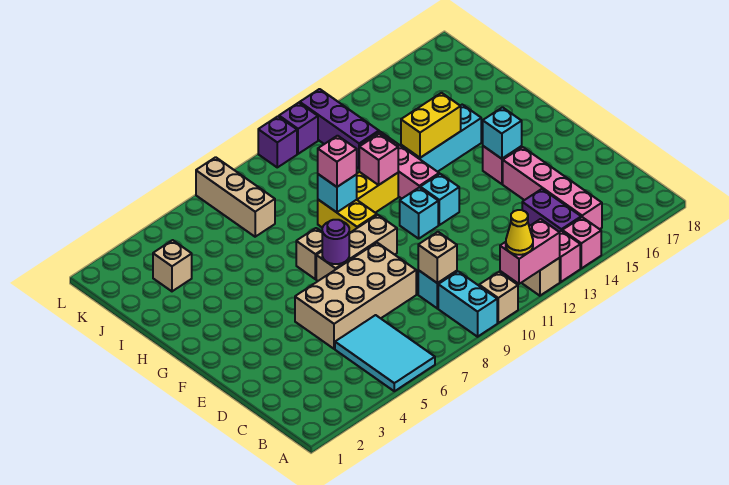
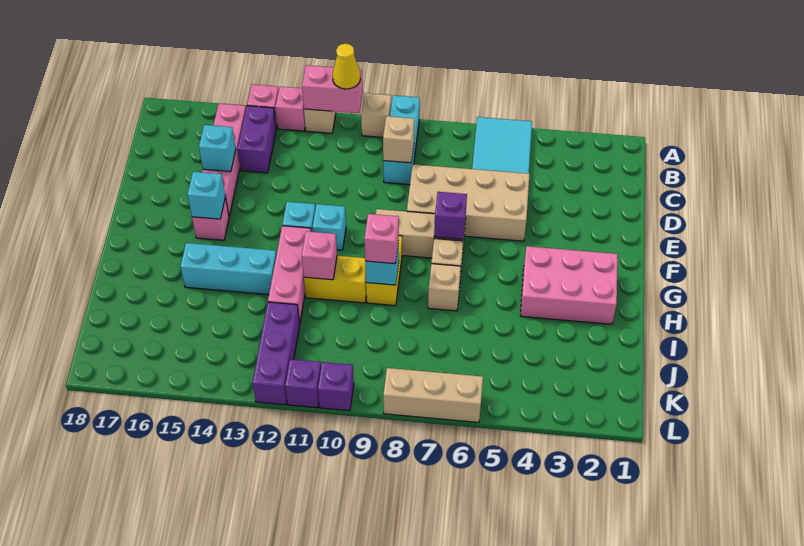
none -> cyan 1x1 brick [199,125,236,172]
purple 1x1 round brick [322,220,349,264] -> purple 1x1 brick [434,192,467,239]
none -> pink 2x3 brick [520,246,618,324]
yellow 1x2 brick [401,93,461,158] -> none
tan 1x1 brick [153,240,192,291] -> tan 1x1 brick moved to [428,264,461,311]
tan 1x3 brick [196,157,275,237] -> tan 1x3 brick turned to [383,368,483,422]

